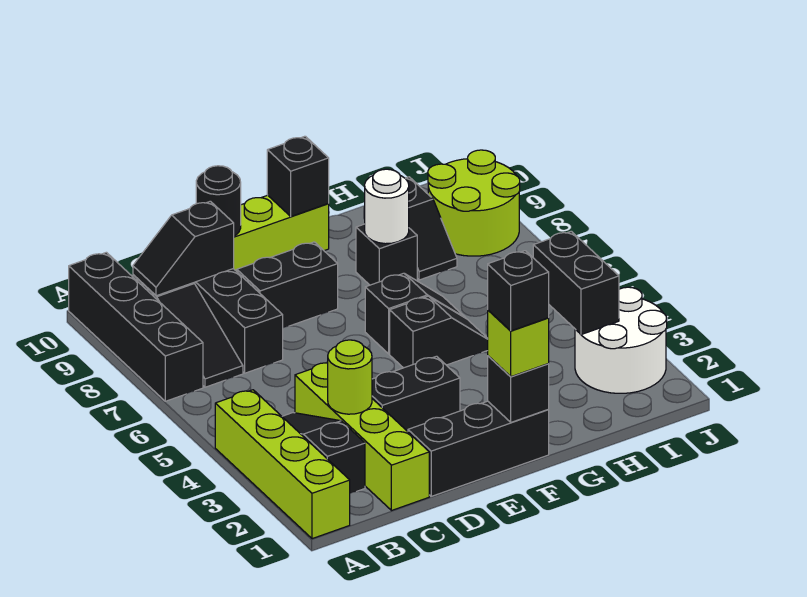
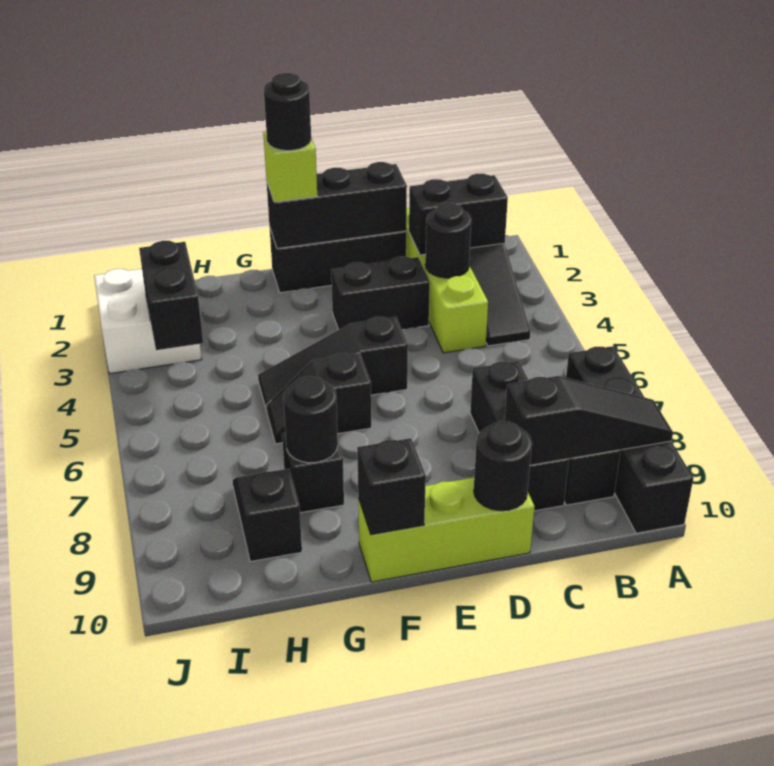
lime 1x4 brick [215,390,350,539] -> none
black 1x2 slope [133,201,234,296] -> black 1x3 slope [504,376,673,465]
lime 1x1 round brick [328,340,372,414] -> black 1x1 round brick [425,203,471,278]
black 1x2 brick [237,242,338,328] -> black 1x2 brick moved to [409,174,508,255]
black 1x1 brick [488,356,549,422] -> black 1x3 brick [267,162,407,249]
black 1x1 brick [488,251,549,331] -> black 1x1 round brick [264,73,311,151]
black 1x2 slope [390,296,488,368] -> black 1x3 slope [258,317,408,410]
white 1x1 round brick [365,169,409,244] -> black 1x1 round brick [283,376,338,463]
white 2x2 round brick [575,287,667,393] -> white 2x2 brick [94,269,202,374]
lime 2x2 round brick [428,150,520,256] -> none

